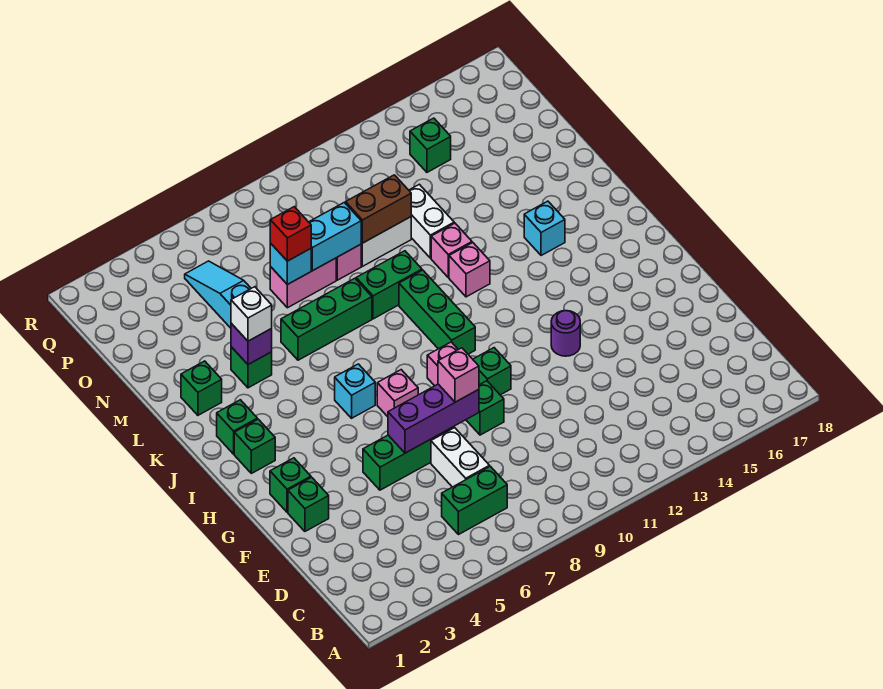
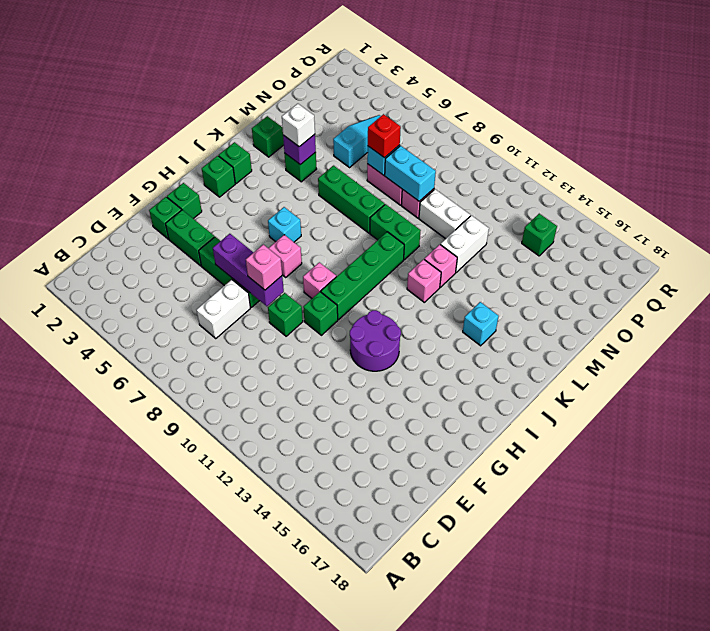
green 1x2 brick [442,466,507,535] -> green 1x2 brick moved to [166,210,215,266]
purple 1x1 round brick [551,311,580,356] -> purple 2x2 round brick [350,310,401,371]
green 1x3 brick [399,270,475,354] -> green 1x4 brick [321,232,404,320]
brown 1x2 brick [346,175,411,243] -> none

